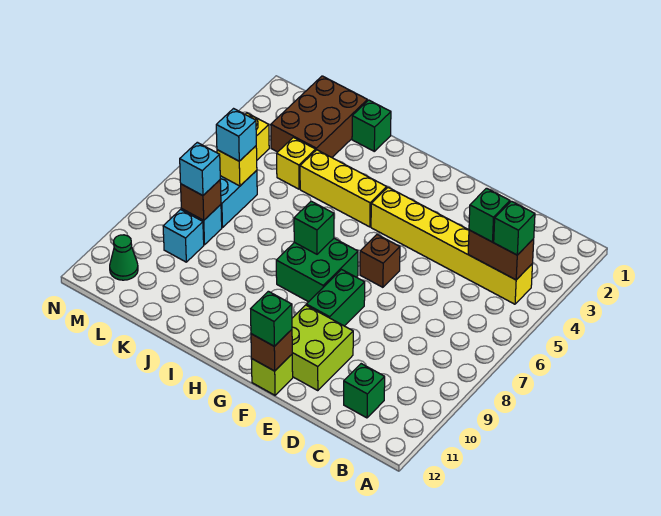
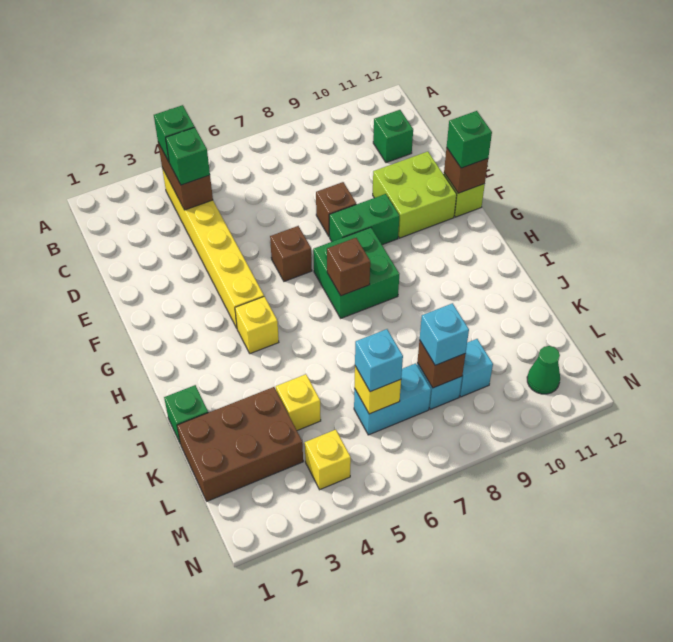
none -> brown 1x1 brick [316,182,356,236]
yellow 1x3 brick [300,150,387,227] -> yellow 1x1 brick [235,297,279,354]
green 1x1 brick [294,201,334,254] -> brown 1x1 brick [327,238,370,296]

